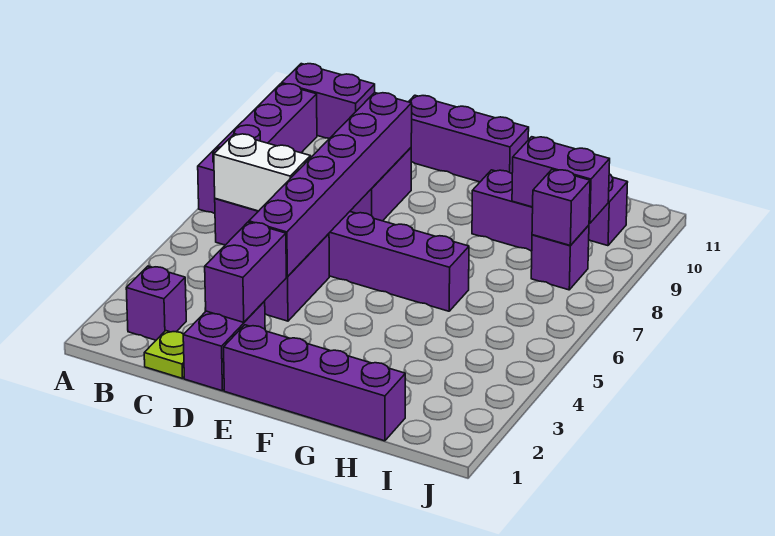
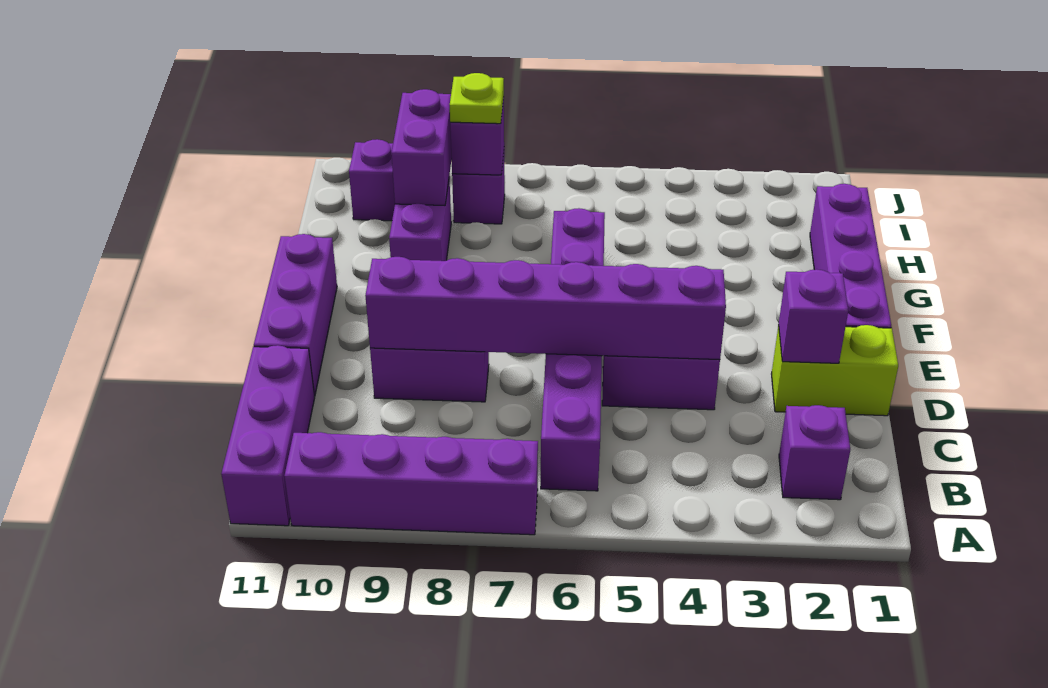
purple 1x2 brick [282,64,375,138] -> purple 1x3 brick [221,345,315,526]
white 1x2 brick [214,134,311,211] -> none
lime 1x1 plate [144,331,184,379] -> lime 1x1 plate moved to [450,73,504,124]
purple 1x2 brick [183,301,265,391] -> lime 1x2 brick [772,325,898,416]
purple 1x2 brick [205,222,286,322] -> purple 1x1 brick [779,269,848,363]

